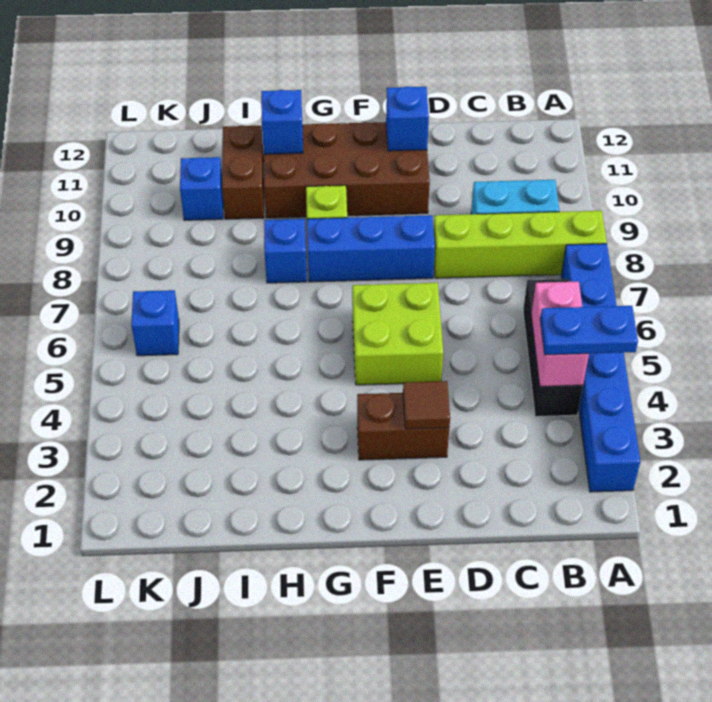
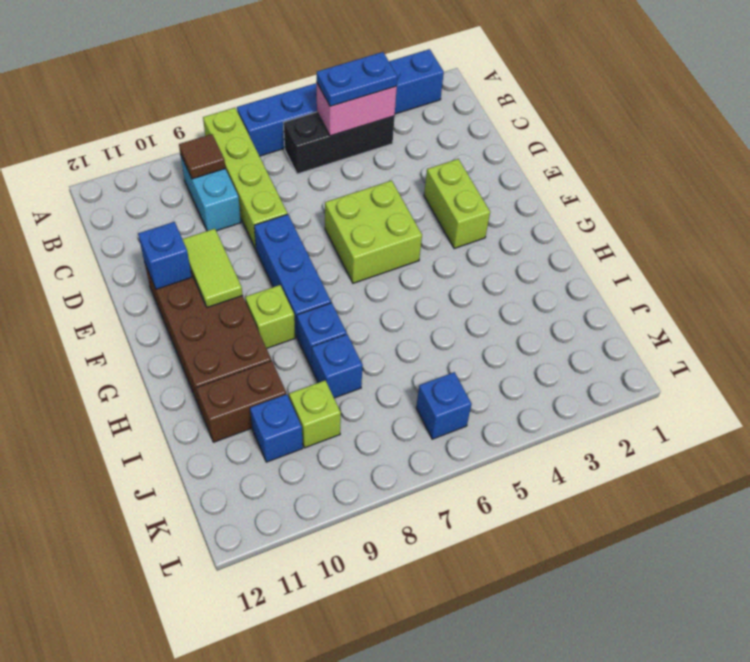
blue 1x2 plate [540,306,638,355] -> blue 1x2 plate turned to [317,52,397,106]
brown 1x2 brick [357,393,449,460] -> lime 1x2 brick [424,159,490,249]
brown 1x1 tile [403,381,450,429] -> brown 1x1 tile moved to [179,134,225,179]
none -> lime 1x2 tile [182,229,243,307]
blue 1x1 brick [261,90,303,154] -> blue 1x1 brick moved to [312,334,363,398]
none -> lime 1x1 brick [289,380,341,448]

